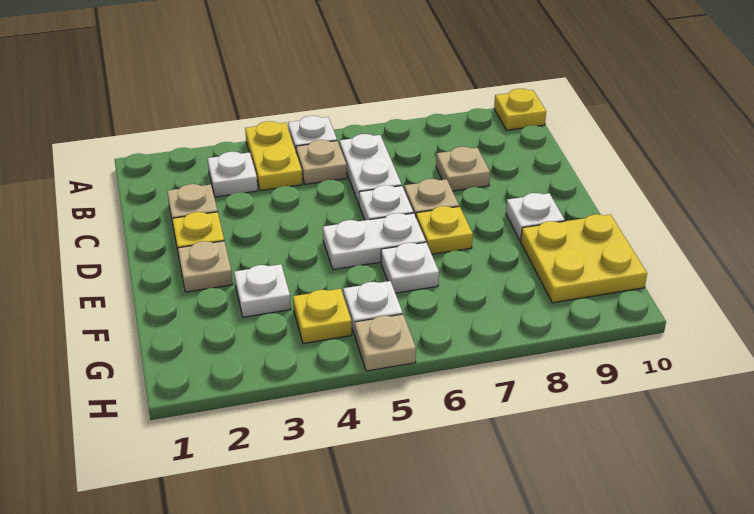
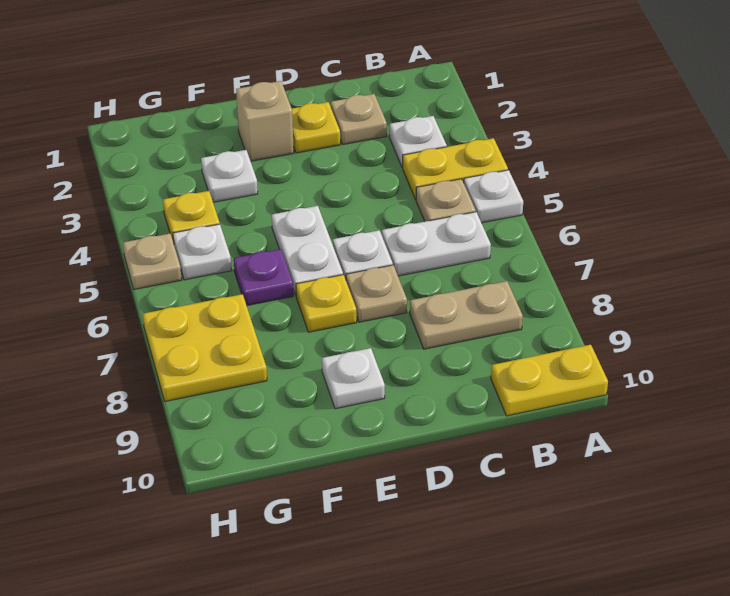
yellow 1x1 plate [494,89,546,130] -> yellow 1x2 plate [491,345,608,416]
tan 1x1 plate [436,147,490,191] -> tan 1x2 plate [410,281,523,349]
tan 1x1 plate [178,241,233,292] -> tan 1x1 brick [236,81,294,161]
white 1x1 plate [381,242,439,293] -> purple 1x1 plate [234,249,293,306]
yellow 2x2 plate [521,214,647,303] -> yellow 2x2 plate moved to [143,294,267,401]

